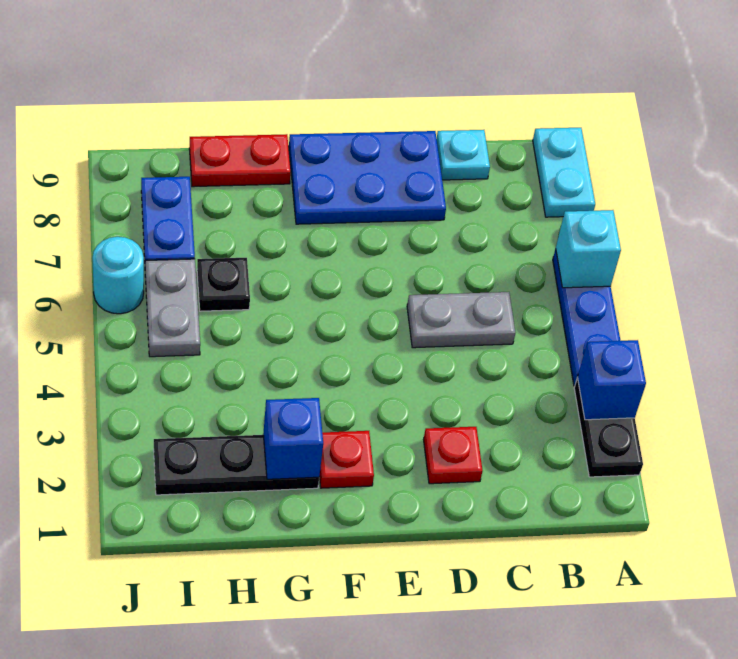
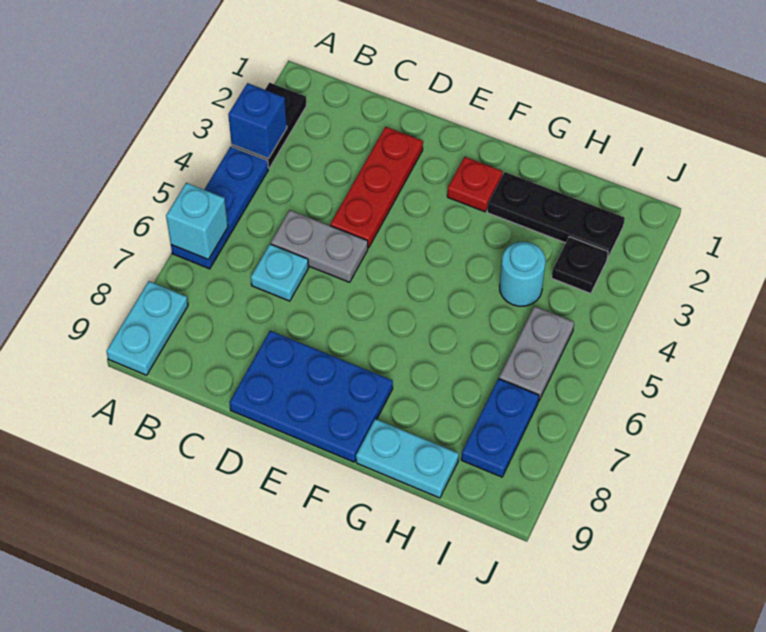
cyan 1x1 plate [437,130,490,180] -> cyan 1x1 plate moved to [251,244,309,301]
red 1x1 plate [424,427,483,484] -> red 1x3 plate [330,127,423,248]
blue 1x1 brick [263,398,323,479] -> none
red 1x2 plate [189,134,291,187] -> cyan 1x2 plate [356,419,459,498]
black 1x1 plate [197,258,250,311] -> black 1x1 plate moved to [552,237,608,294]
cyan 1x1 round brick [93,237,144,314] -> cyan 1x1 round brick moved to [500,242,546,306]

